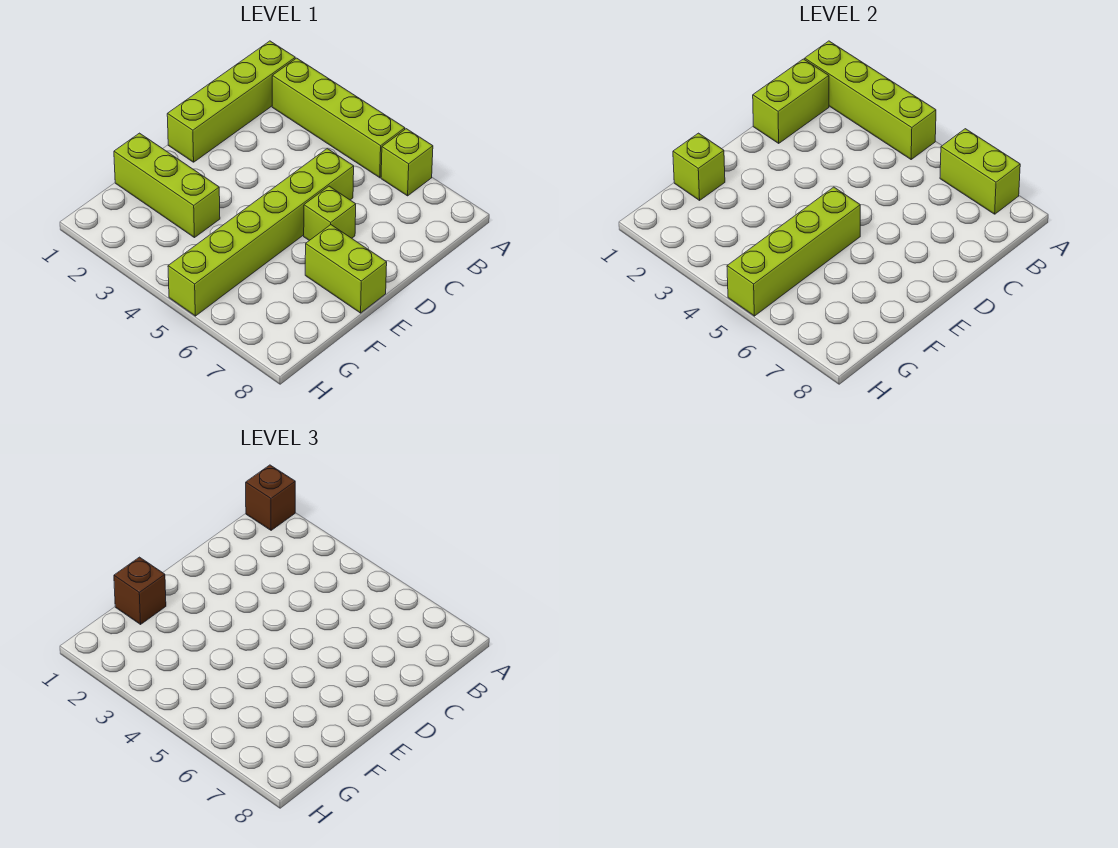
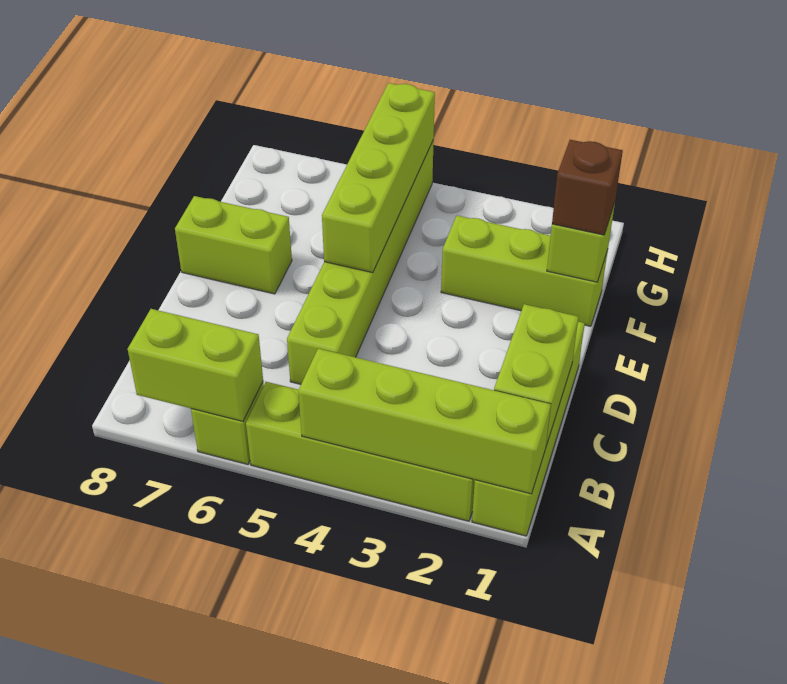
brown 1x1 brick [246,465,295,530] -> none
lime 1x1 brick [304,186,356,241] -> none

